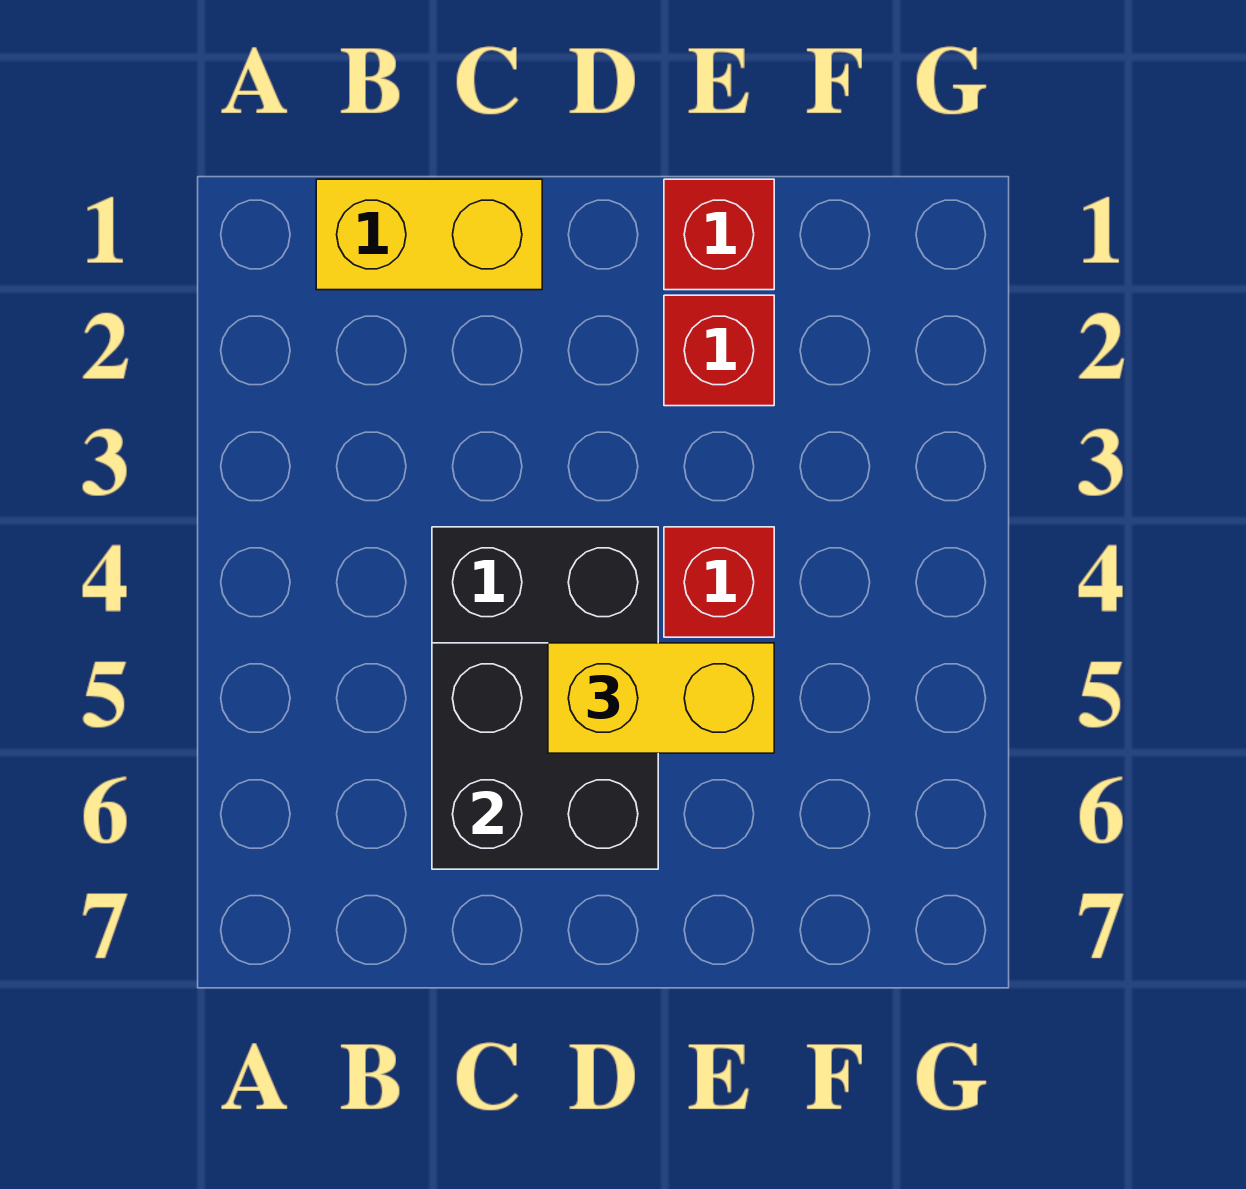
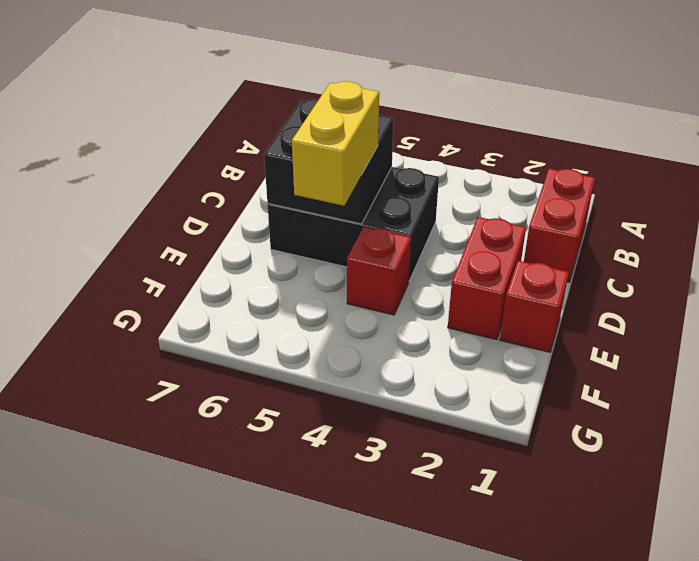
yellow 1x2 brick [316,179,542,290] -> red 1x2 brick [524,168,595,282]
red 1x1 brick [664,295,774,406] -> red 1x2 brick [448,217,526,340]

